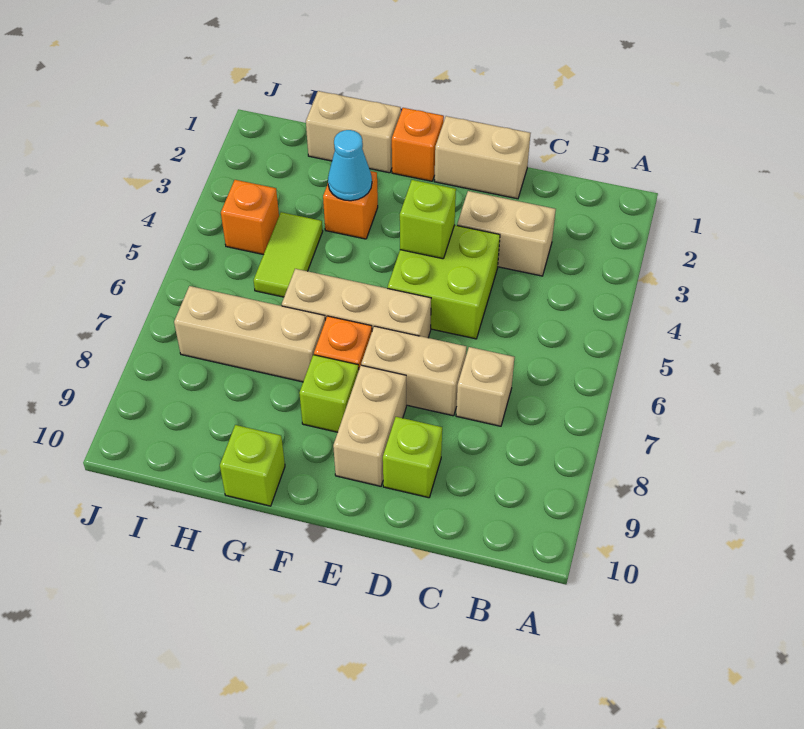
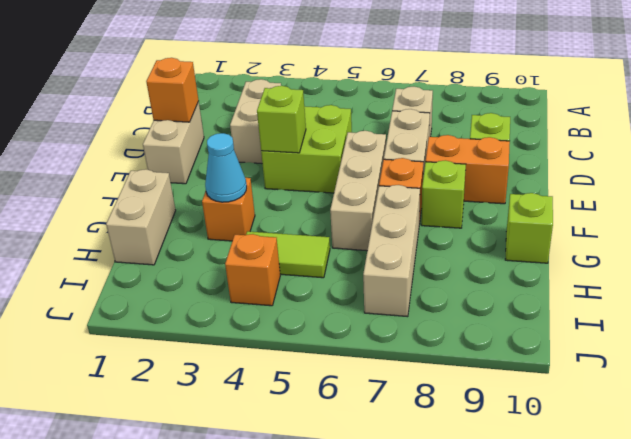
tan 1x2 brick [333,365,406,486] -> orange 1x2 brick [426,135,510,204]
orange 1x1 brick [392,108,444,181] -> orange 1x1 brick moved to [146,58,199,122]

